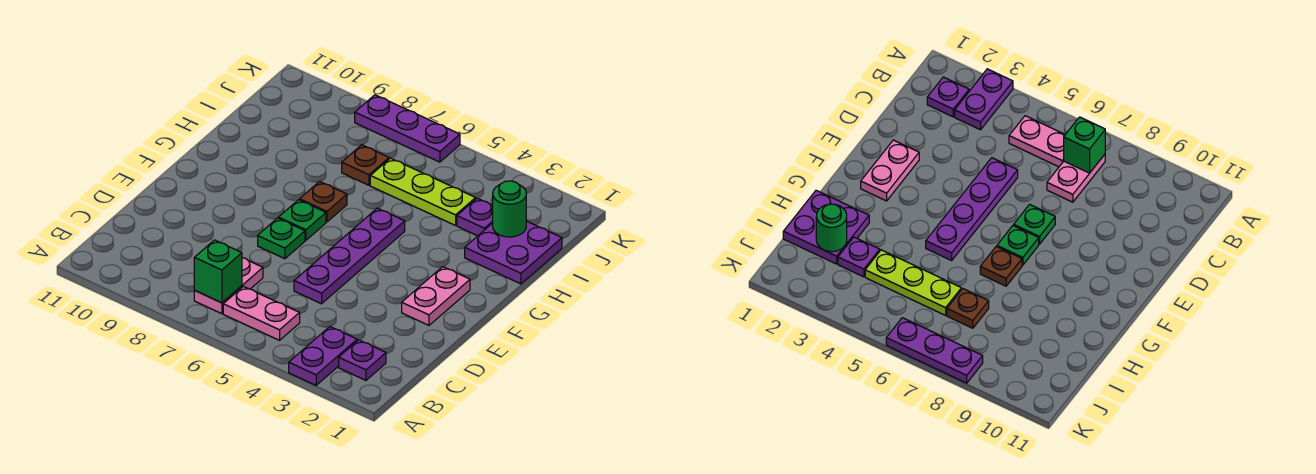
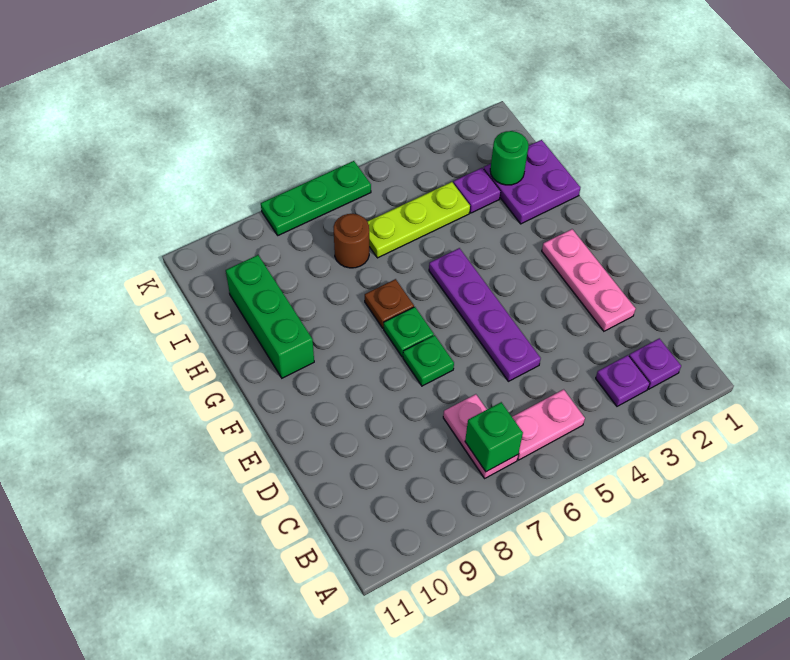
purple 1x2 plate [289,327,357,385] -> purple 1x1 plate [596,355,650,406]
pink 1x2 plate [402,267,470,325] -> pink 1x3 plate [542,229,635,331]
none -> green 1x3 brick [226,255,314,378]
brown 1x1 plate [342,145,389,185] -> brown 1x1 round brick [334,214,369,268]
purple 1x3 plate [355,95,460,162] -> green 1x3 plate [261,161,371,235]

